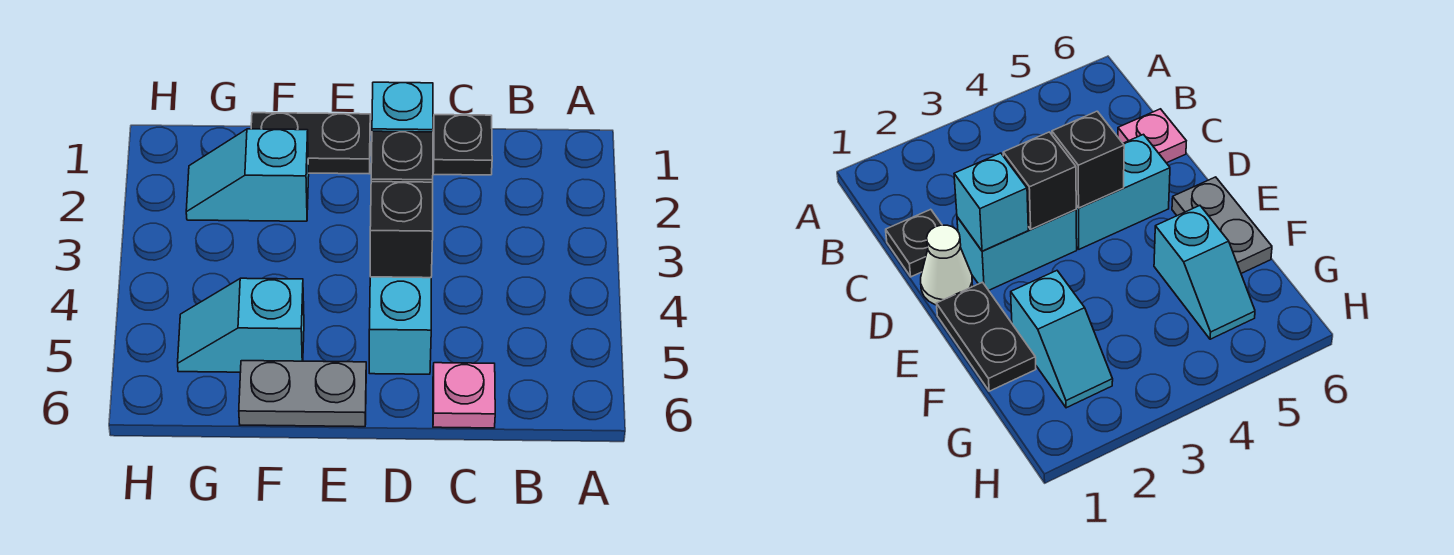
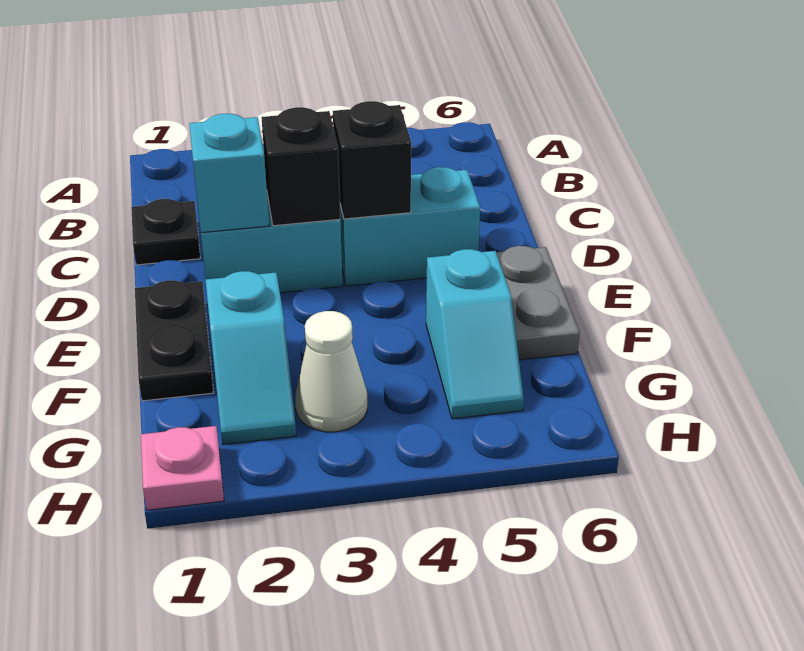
pink 1x1 plate [433,363,495,428] -> pink 1x1 plate moved to [141,426,224,510]
white 1x1 cone [921,225,973,305] -> white 1x1 cone moved to [295,311,367,432]

